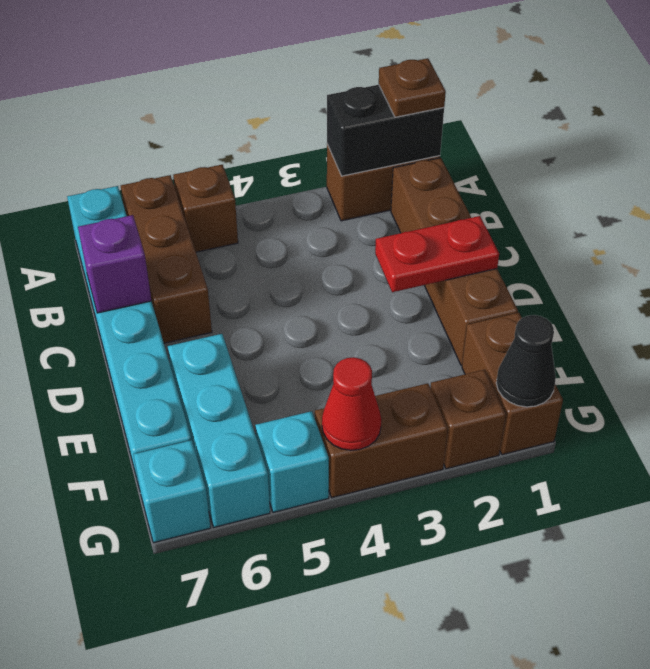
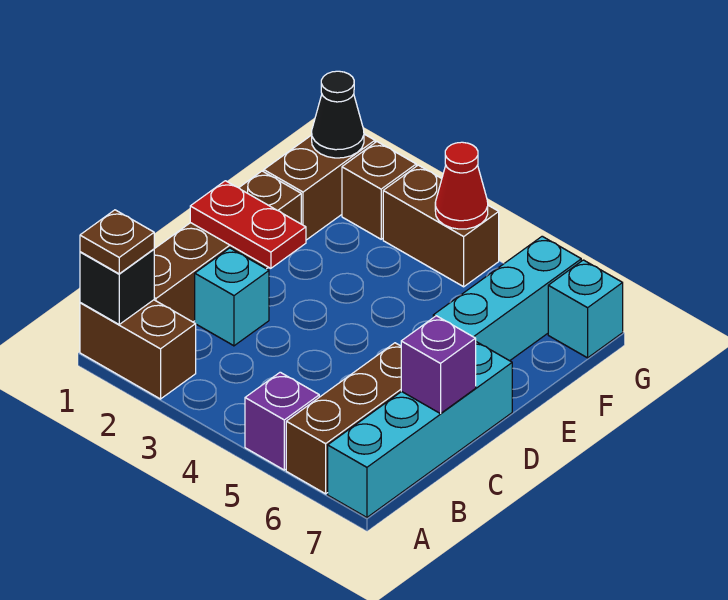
black 1x2 brick [327,85,444,176] -> black 1x1 brick [80,249,154,324]
brown 1x1 brick [173,165,238,252] -> purple 1x1 brick [245,372,319,470]
cyan 1x6 brick [67,186,191,489] -> cyan 1x4 brick [328,342,512,517]
cyan 1x1 brick [255,411,329,512] -> cyan 1x1 brick moved to [195,248,269,346]

